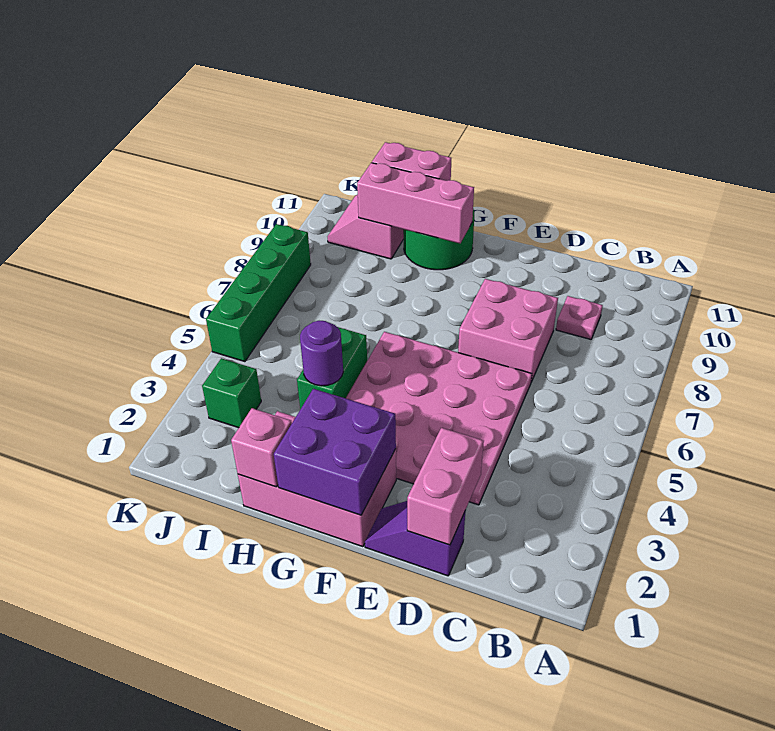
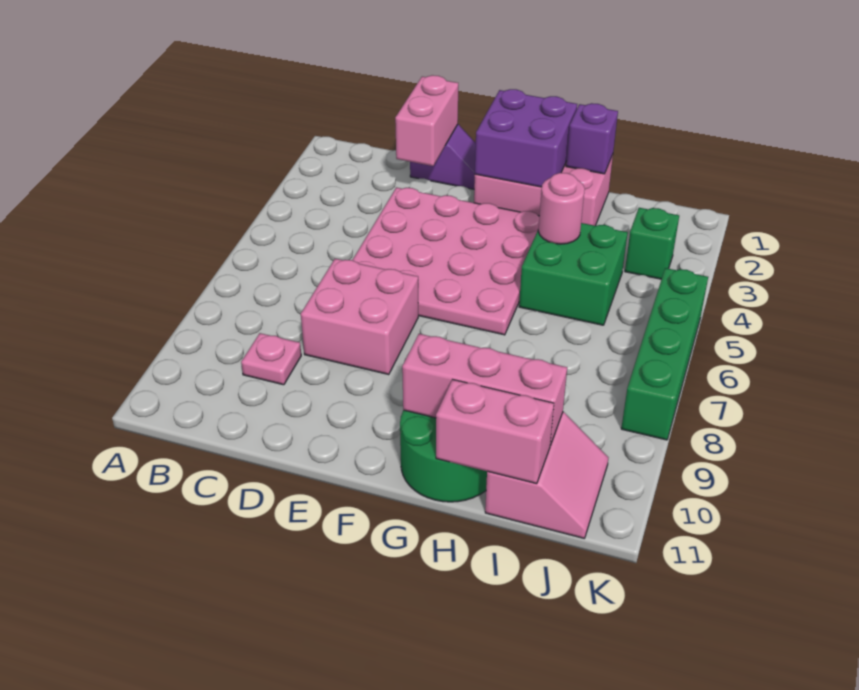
pink 1x1 brick [231,408,292,487] -> purple 1x1 brick [566,103,618,174]
green 1x2 brick [297,327,367,409] -> green 2x2 brick [519,223,628,325]
purple 1x1 round brick [300,321,343,386] -> pink 1x1 round brick [538,173,585,244]

